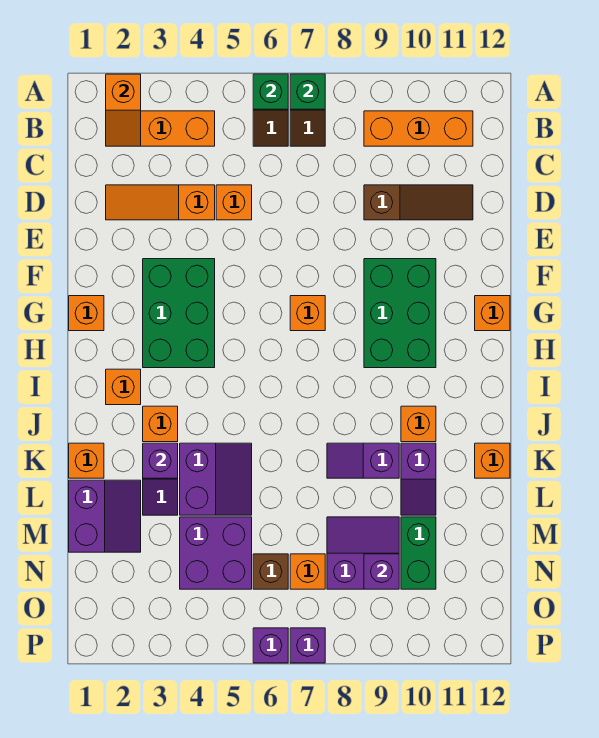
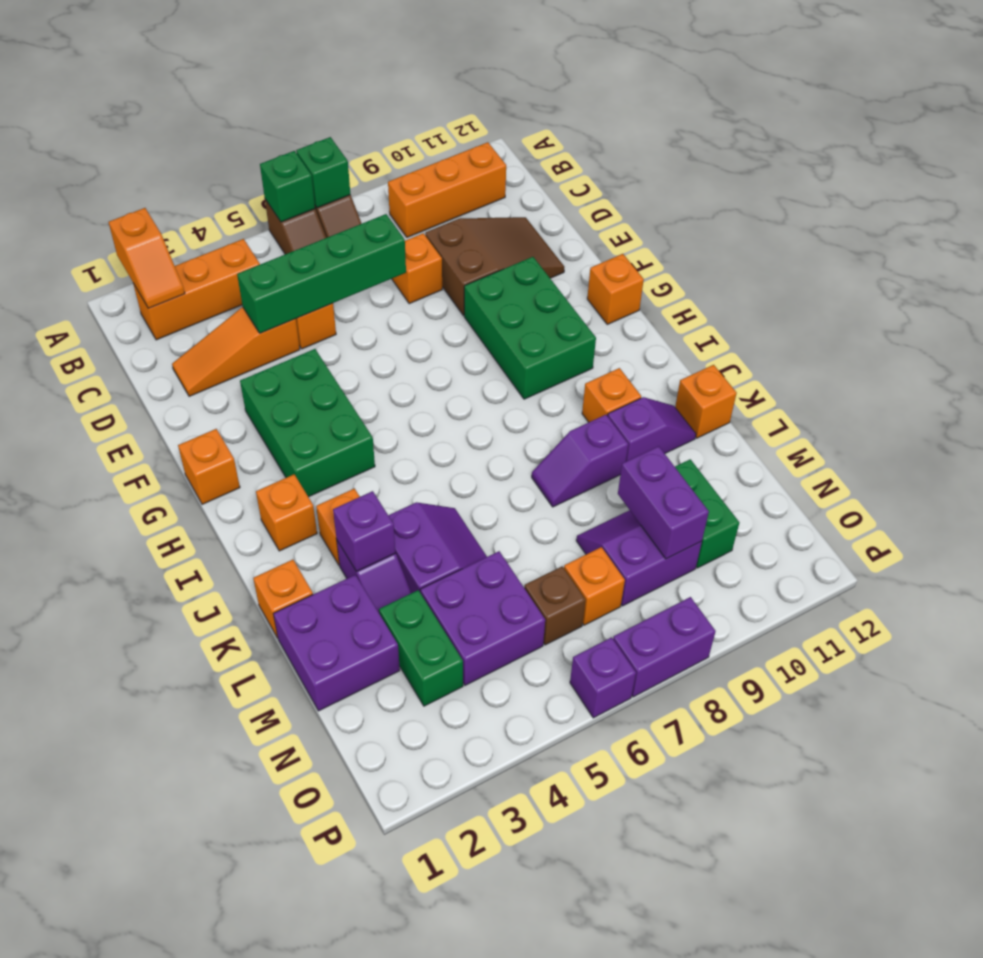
none -> green 1x4 brick [237,214,406,333]
brown 1x3 slope [364,185,473,220] -> brown 2x3 slope [425,217,564,315]
orange 1x1 brick [290,296,325,331] -> orange 1x1 brick moved to [392,233,442,304]
purple 1x2 slope [401,443,436,515] -> purple 1x2 slope turned to [608,397,696,461]
purple 2x2 slope [69,480,141,552] -> purple 2x2 brick [273,575,400,711]
none -> green 1x2 brick [379,590,463,706]
purple 1x1 brick [364,554,399,589] -> purple 1x2 brick [618,446,709,559]
purple 1x1 brick [290,628,325,663] -> purple 1x2 brick [613,597,716,697]

